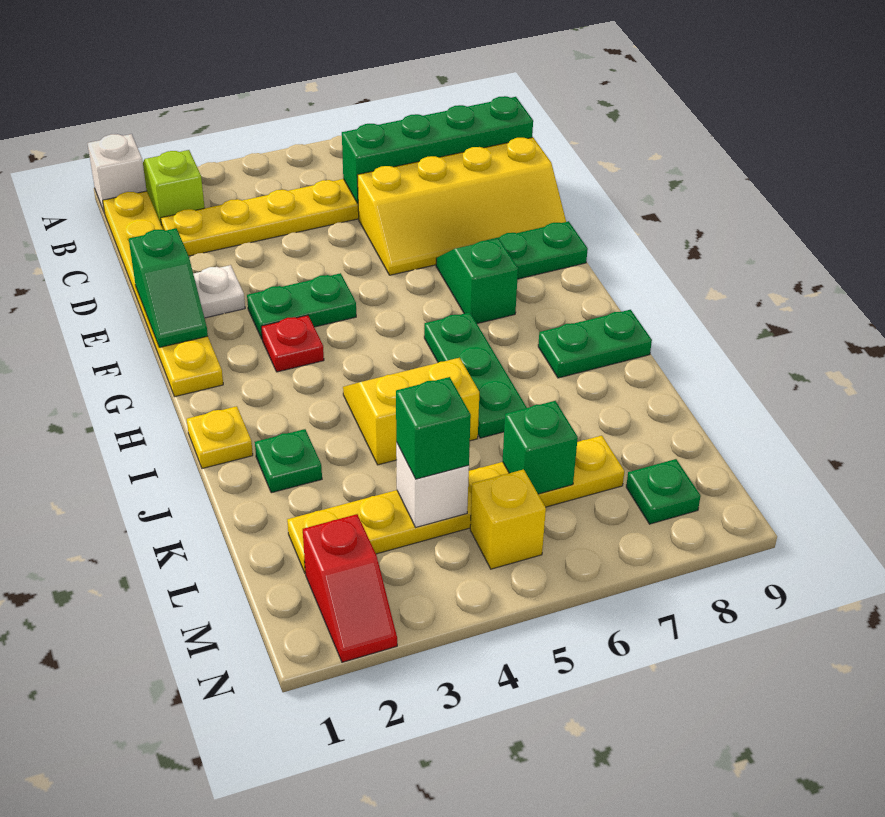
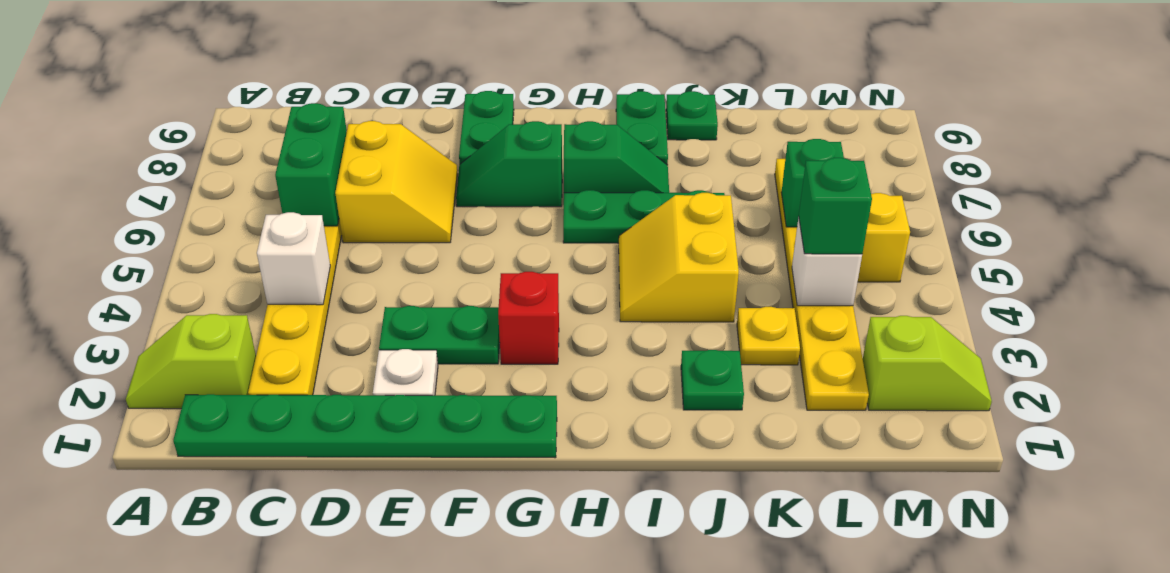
white 1x1 brick [87,134,147,211] -> white 1x1 brick moved to [257,212,330,305]
yellow 1x6 plate [103,191,223,397] -> green 1x6 plate [173,394,557,458]
green 1x4 brick [342,96,533,203] -> green 1x2 brick [275,103,347,226]
yellow 2x4 slope [357,137,566,275] -> yellow 2x2 slope [335,121,457,243]
green 1x2 slope [129,228,208,347] -> green 1x2 slope moved to [564,121,669,193]
green 1x2 plate [247,273,356,339] -> green 1x2 plate turned to [379,306,500,364]
red 1x1 plate [261,315,324,372] -> red 1x1 brick [498,272,559,364]
yellow 1x1 plate [187,406,253,469] -> yellow 1x1 plate moved to [737,307,800,365]
red 1x2 slope [303,514,397,662] -> lime 1x2 slope [863,316,992,411]
green 1x1 plate [626,459,701,524] -> green 1x1 plate moved to [666,91,718,140]

